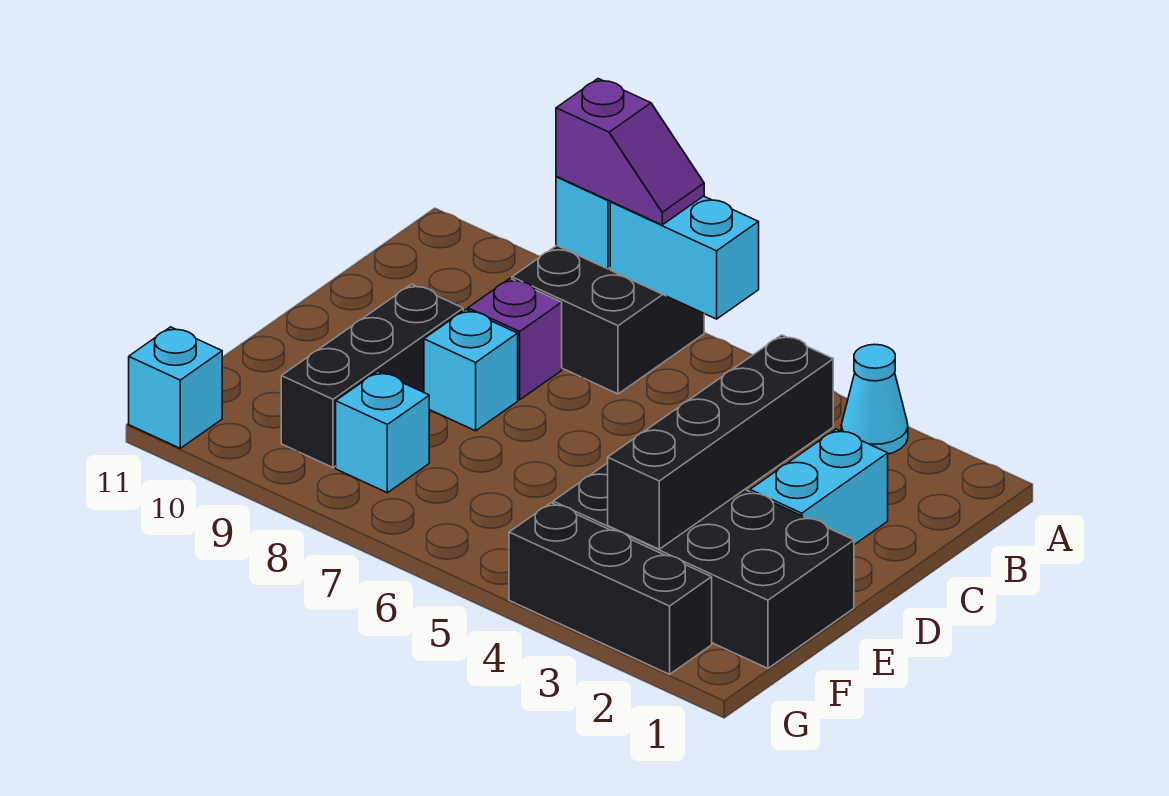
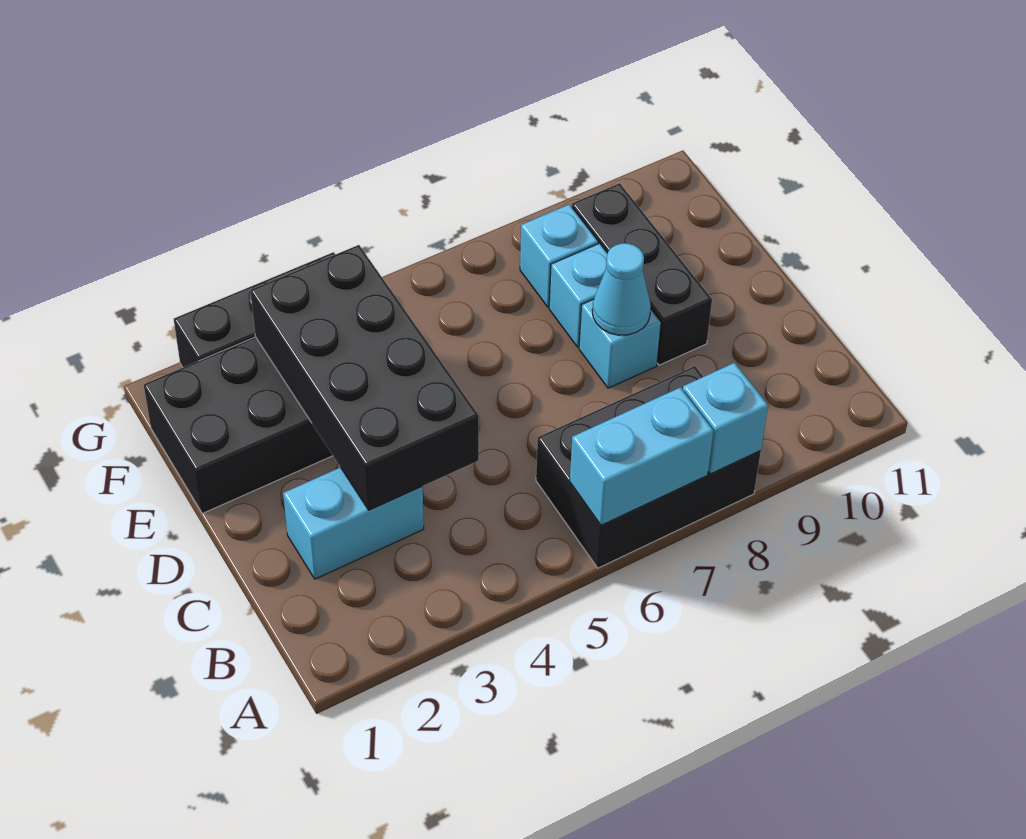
cyan 1x1 cone [841,344,908,454] -> cyan 1x1 cone moved to [592,243,651,335]
black 2x2 brick [512,246,704,394] -> black 2x3 brick [536,366,761,568]
purple 1x2 slope [556,79,704,225] -> none
cyan 1x2 brick [750,429,888,545] -> cyan 1x2 brick turned to [283,467,424,579]
black 1x4 brick [608,335,833,549] -> black 2x4 brick [250,245,479,510]
purple 1x1 brick [468,279,562,400] -> none
cyan 1x1 brick [129,327,222,448] -> cyan 1x1 brick moved to [549,243,608,347]

